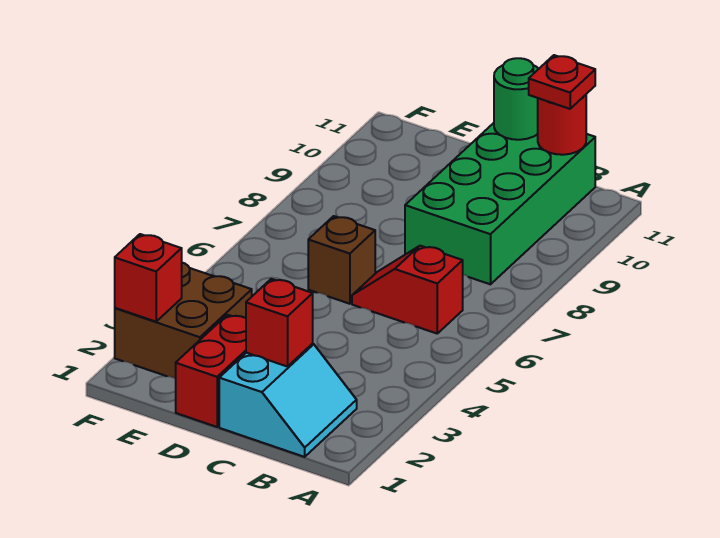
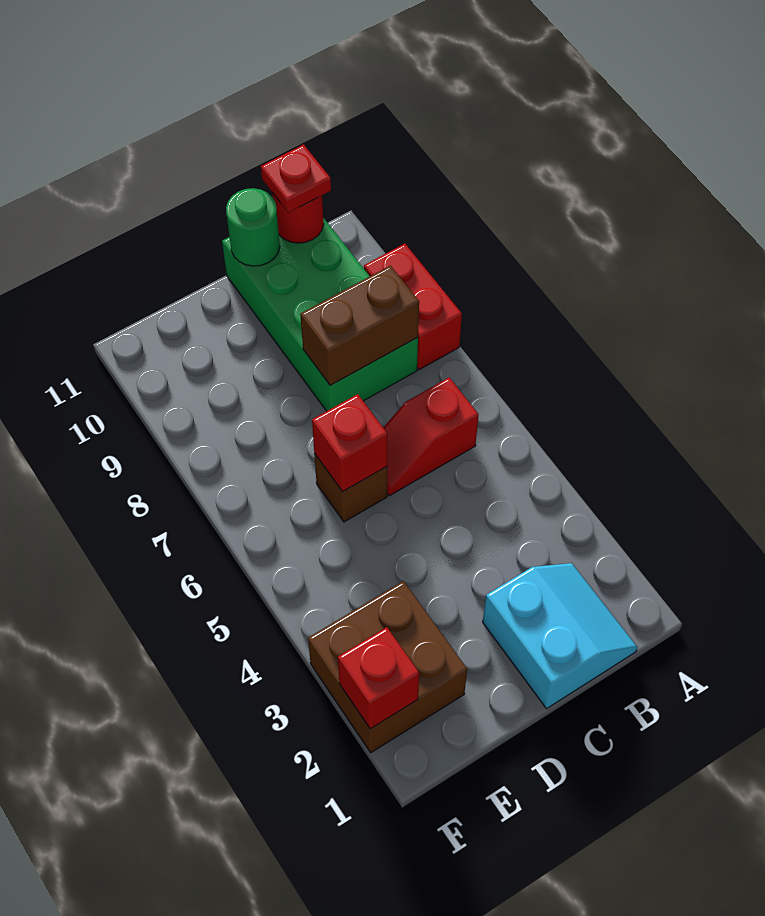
none -> brown 1x2 brick [300,266,419,385]
red 1x1 brick [246,279,313,367] -> red 1x1 brick moved to [312,394,387,492]
red 1x2 brick [176,315,246,427] -> red 1x2 brick moved to [364,244,462,370]

